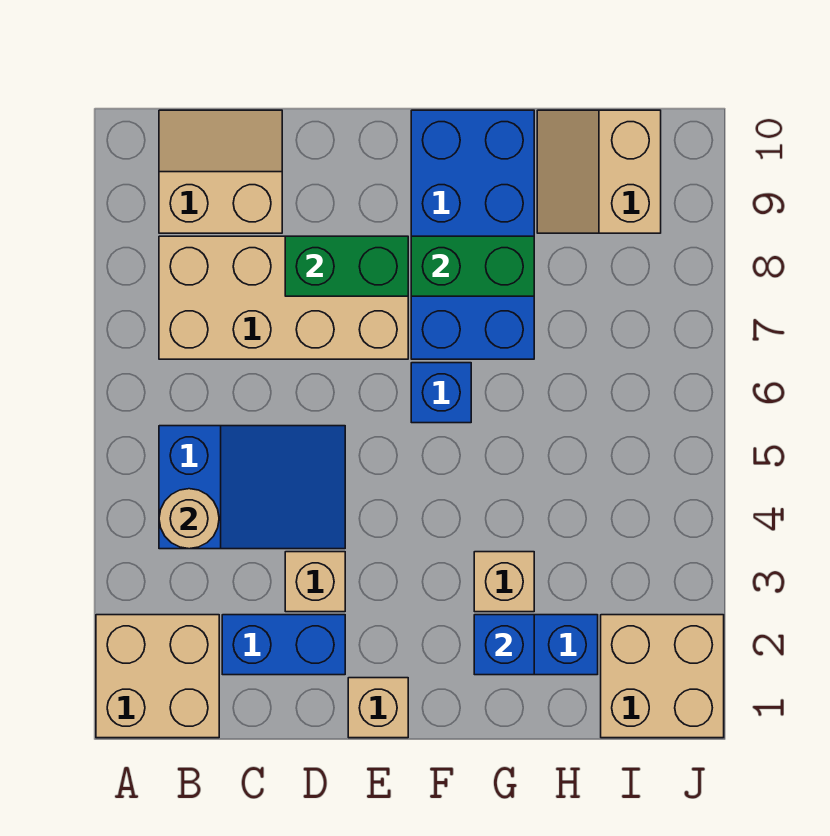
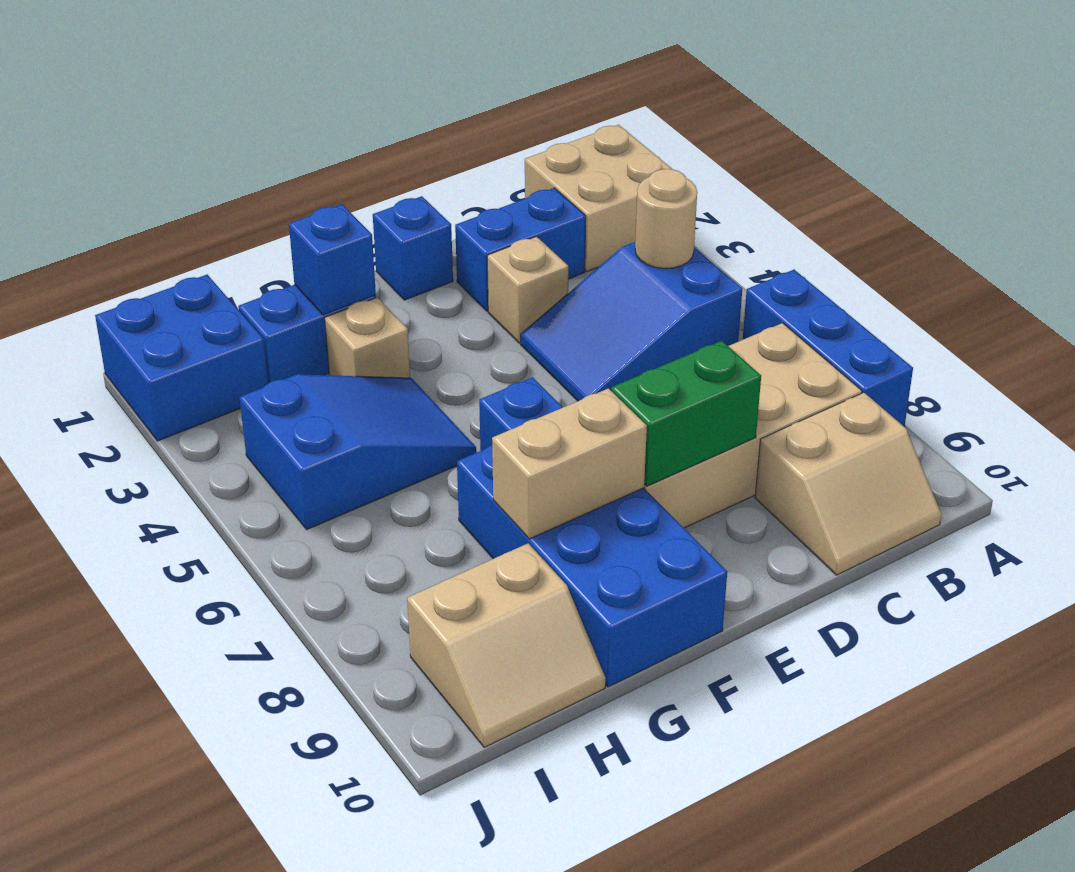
none -> blue 1x3 brick [743,270,913,426]
tan 1x1 brick [348,678,408,738] -> blue 1x1 brick [373,196,453,300]
green 1x2 brick [411,236,534,296] -> tan 1x2 brick [492,388,647,539]
none -> blue 2x3 slope [239,374,476,529]
tan 2x2 slope [537,110,661,233] -> tan 2x2 slope turned to [407,543,605,747]
tan 2x2 brick [601,615,724,738] -> blue 2x2 brick [95,275,268,441]

